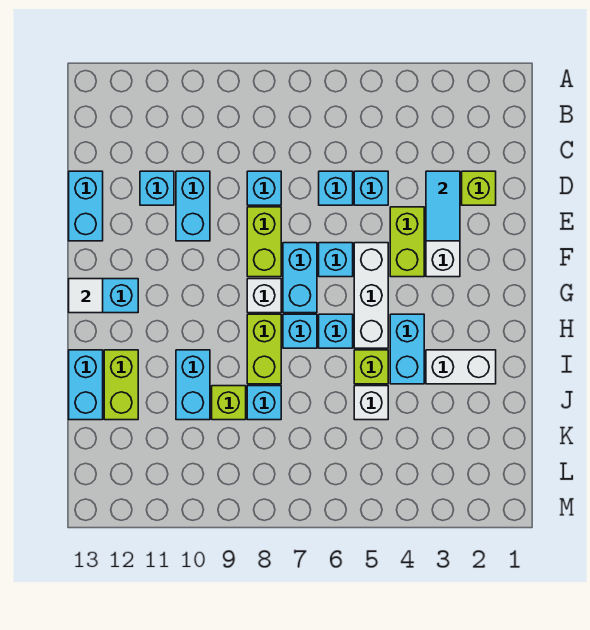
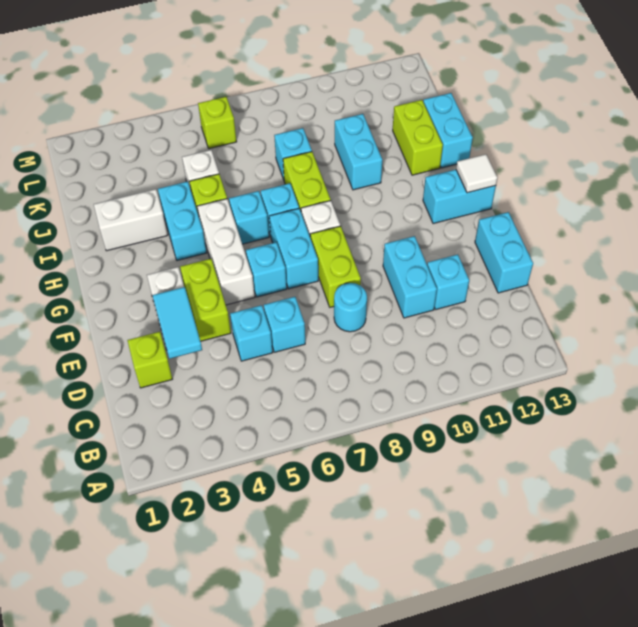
cyan 1x1 brick [247,171,281,205] -> cyan 1x1 round brick [334,283,367,332]
lime 1x1 brick [212,386,246,420] -> lime 1x1 brick moved to [198,97,236,149]

